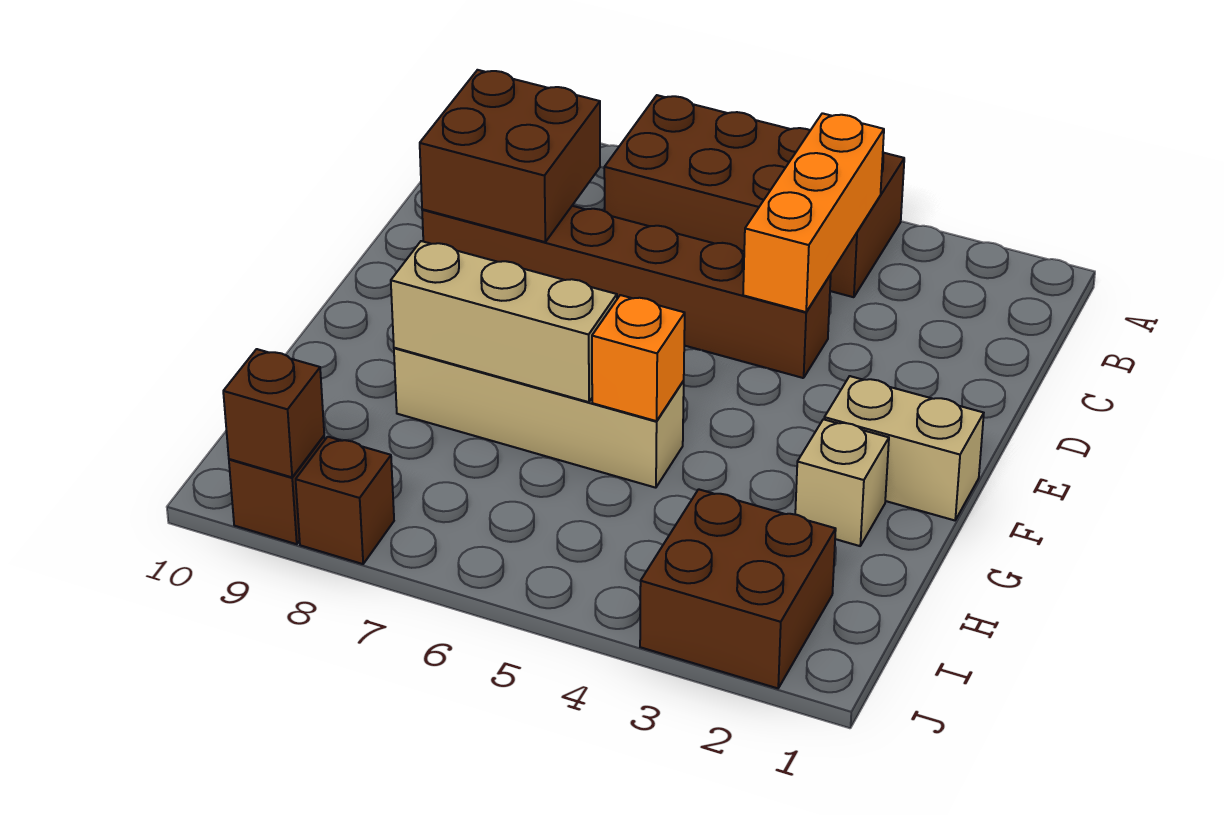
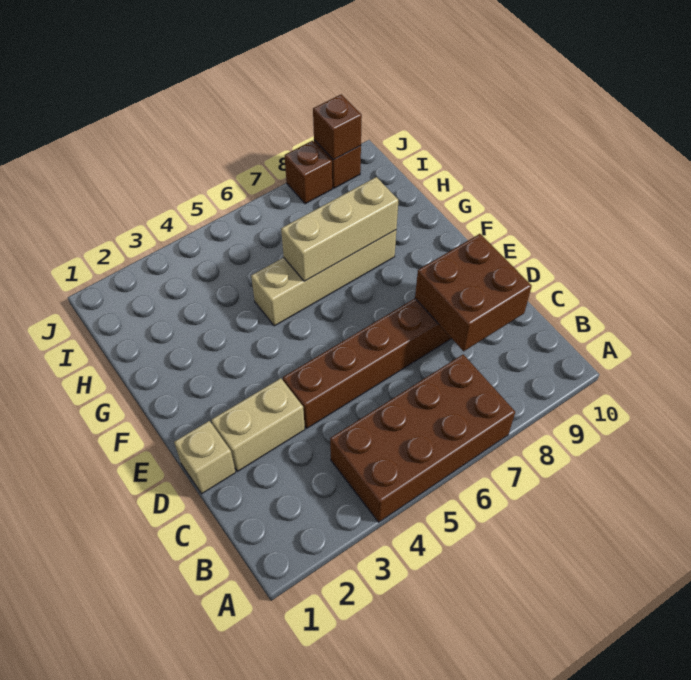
orange 1x3 brick [743,113,884,312] -> none
tan 1x2 brick [824,376,984,520] -> tan 1x2 brick moved to [211,378,305,471]
tan 1x1 brick [795,419,889,546] -> tan 1x1 brick moved to [174,421,236,494]
orange 1x1 brick [592,295,685,421] -> none
brown 2x2 brick [640,489,836,688] -> none

